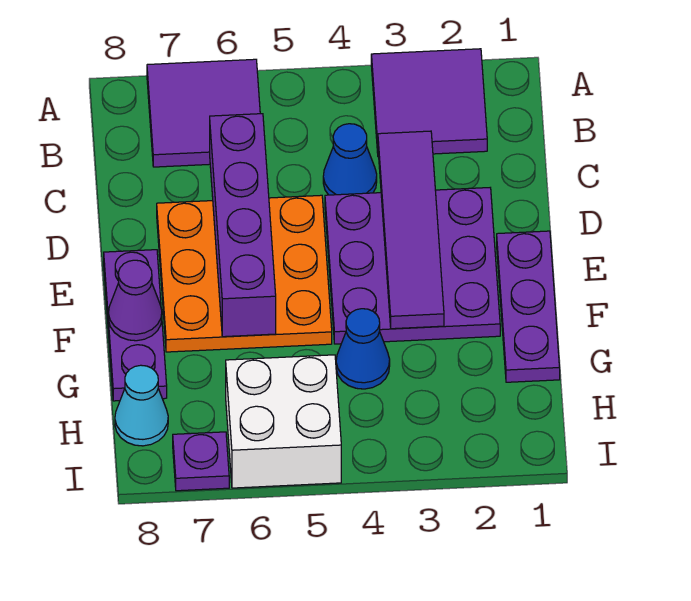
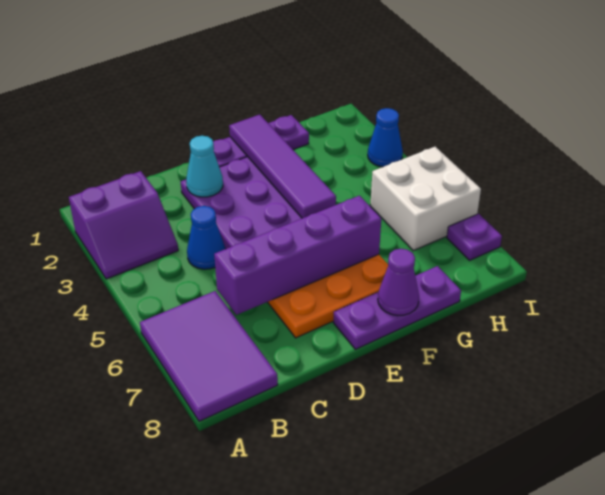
purple 2x2 tile [371,49,487,157] -> purple 2x2 slope [69,171,178,279]
purple 2x2 tile [147,59,260,167] -> purple 2x3 tile [140,291,278,421]
purple 1x4 tile [378,131,444,329] -> purple 1x4 tile turned to [229,115,336,218]
blue 1x1 cone [336,309,390,389] -> blue 1x1 cone moved to [368,108,403,167]
cyan 1x1 cone [115,365,168,446] -> cyan 1x1 cone moved to [186,136,223,197]

